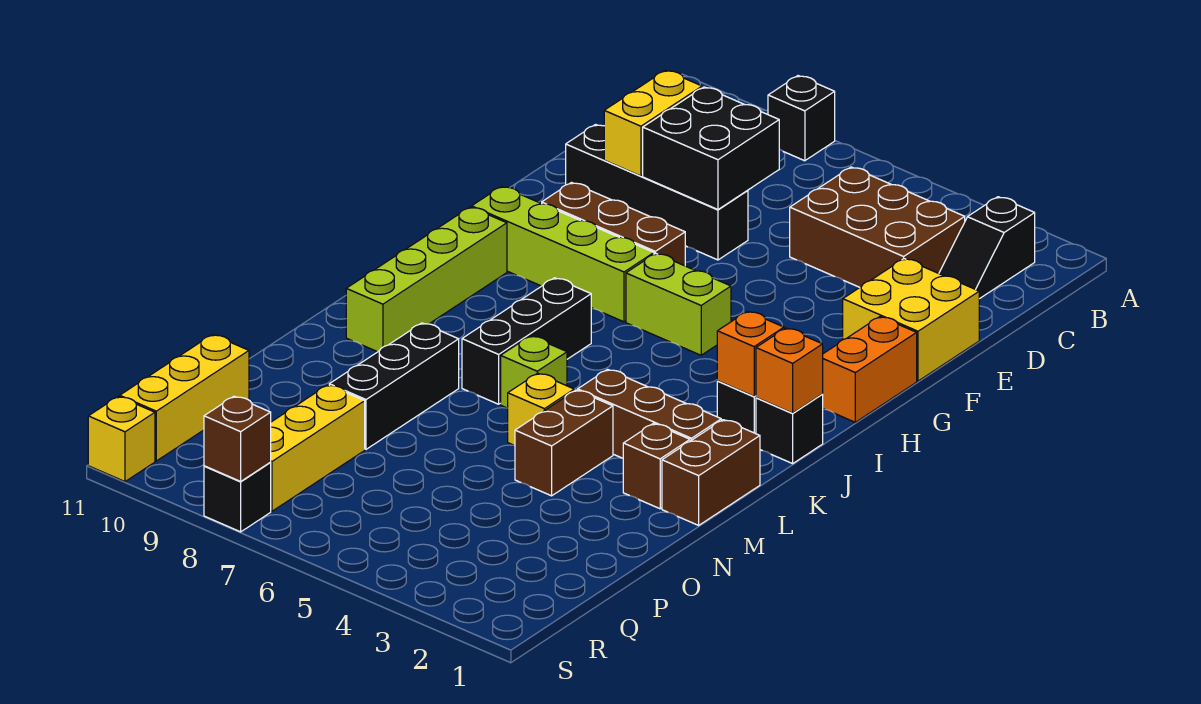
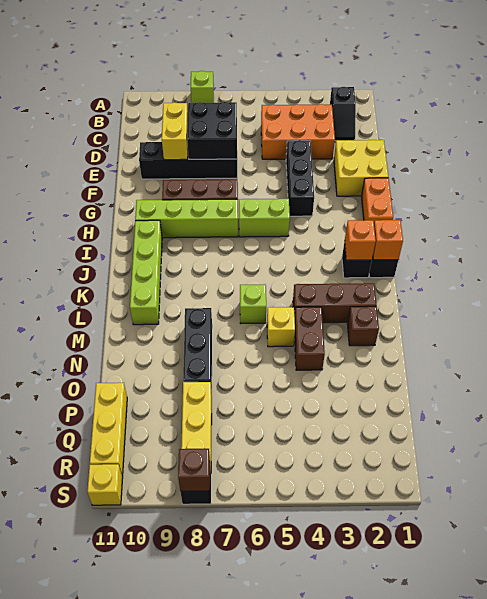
black 1x1 brick [768,76,835,161] -> lime 1x1 brick [191,71,214,103]
brown 2x3 brick [790,167,965,287] -> orange 2x3 brick [261,104,335,159]
black 1x3 brick [462,278,591,404] -> black 1x3 brick moved to [286,141,314,216]
brown 1x2 brick [662,420,760,525] -> none

